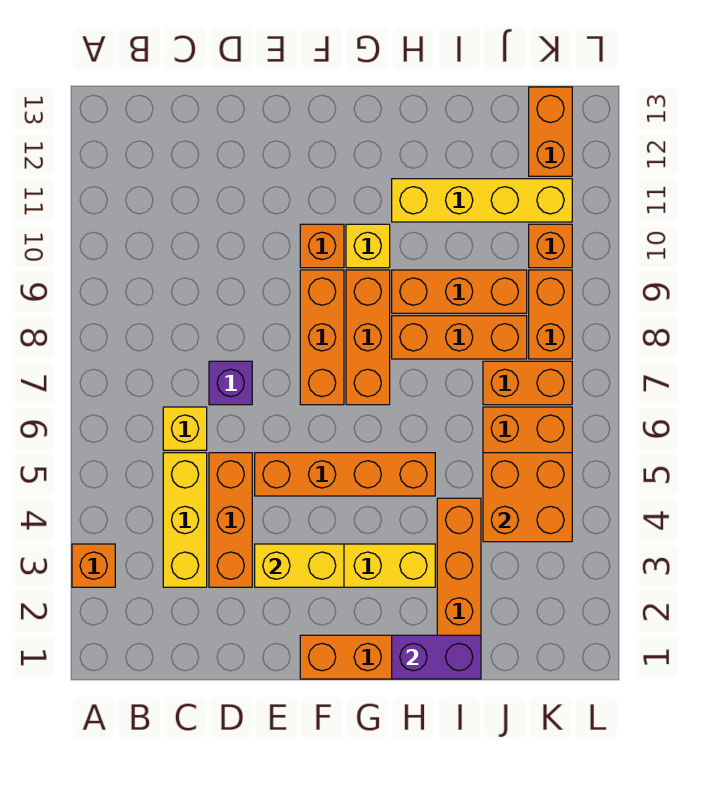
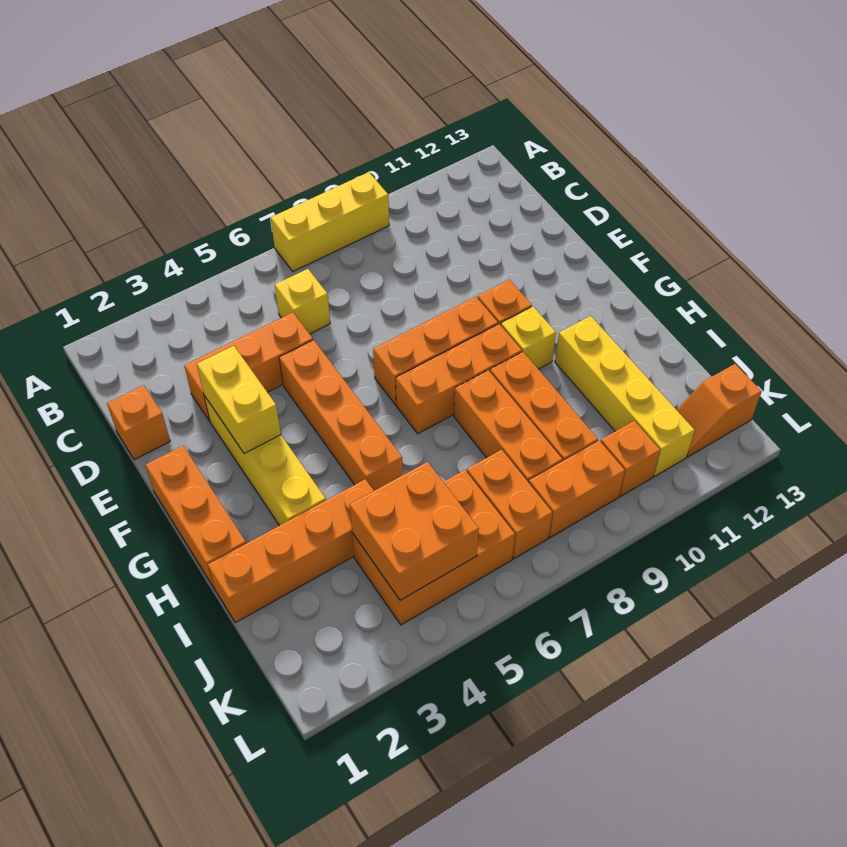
orange 1x1 brick [72,544,115,587] -> orange 1x1 brick moved to [107,385,170,460]
yellow 1x3 brick [163,453,207,587] -> yellow 1x3 brick moved to [271,172,389,271]
purple 1x1 brick [209,361,252,405] -> none
purple 1x2 brick [392,635,481,679] -> none
orange 1x2 brick [529,87,572,176] -> orange 1x2 slope [677,364,762,457]

